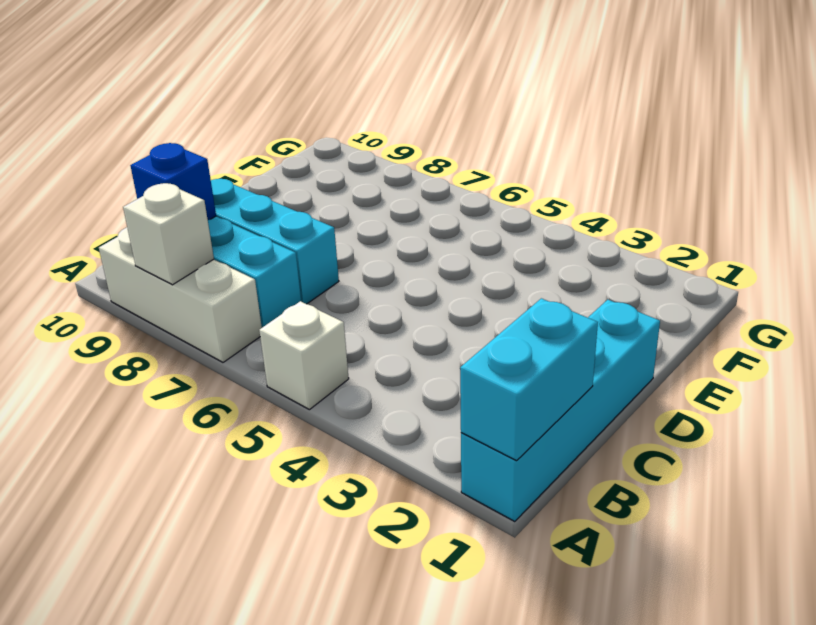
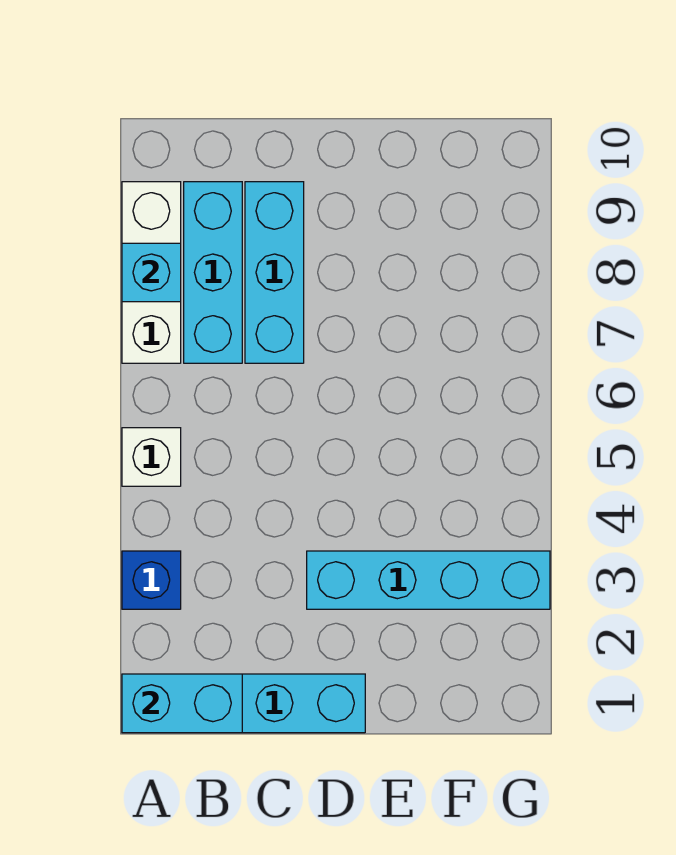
white 1x1 brick [123,183,214,285] -> cyan 1x1 brick [122,243,181,302]
blue 1x1 brick [130,143,216,220] -> blue 1x1 brick moved to [122,551,181,609]
none -> cyan 1x4 brick [307,551,550,609]

